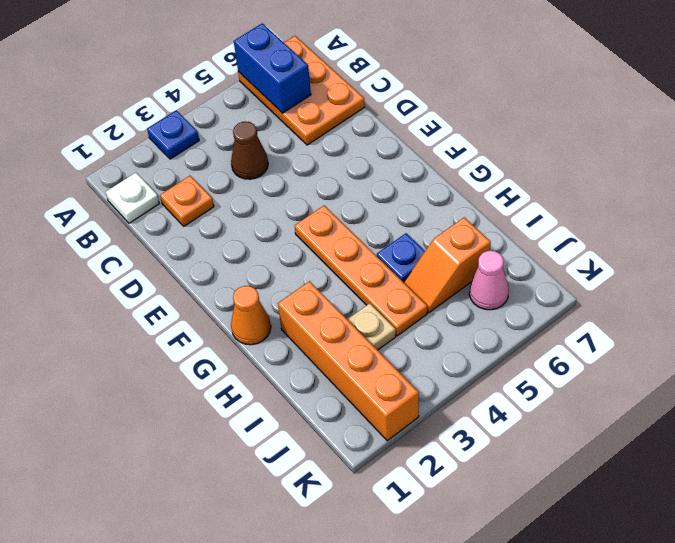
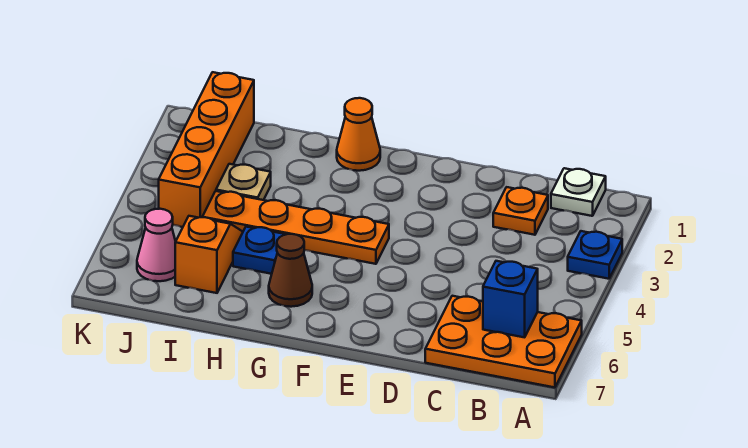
blue 1x2 brick [234,23,311,113] -> blue 1x1 brick [483,261,538,337]
brown 1x1 cone [231,122,268,179] -> brown 1x1 cone moved to [269,234,312,307]
orange 1x4 brick [278,281,419,441] -> orange 1x4 brick turned to [159,72,254,227]

